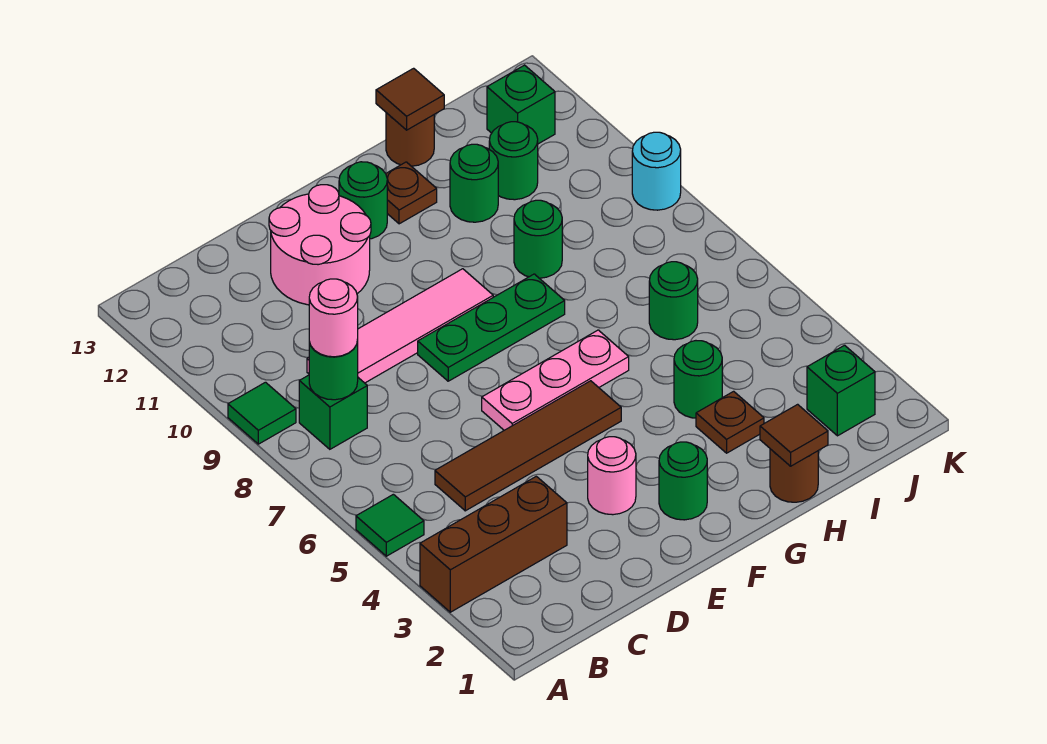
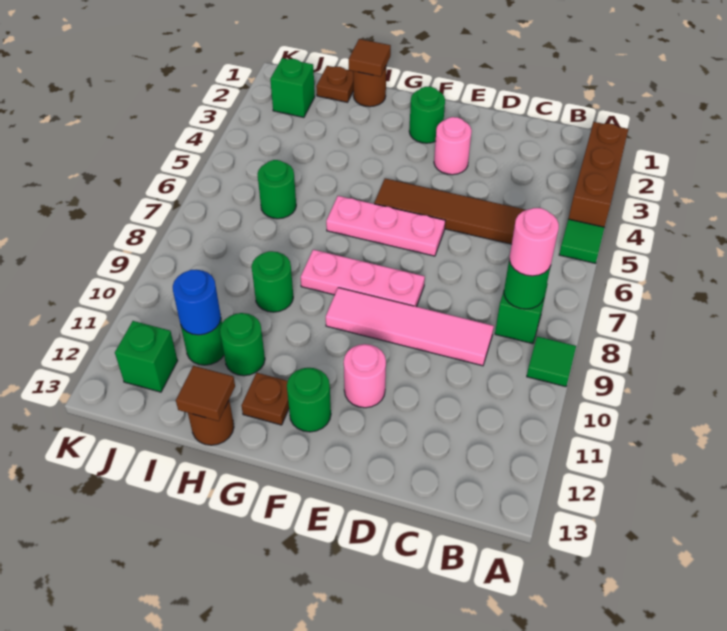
brown 1x3 brick [420,476,567,612] -> brown 1x3 brick turned to [568,122,628,227]
pink 2x2 round brick [269,185,371,305] -> pink 1x1 round brick [344,344,386,408]
green 1x3 plate [418,274,565,381] -> pink 1x3 plate [301,250,425,307]
brown 1x1 plate [696,391,764,453] -> brown 1x1 plate moved to [316,66,353,102]
green 1x1 round brick [674,341,722,418] -> none
none -> blue 1x1 round brick [173,270,221,335]
cyan 1x1 round brick [632,132,681,210] -> none

